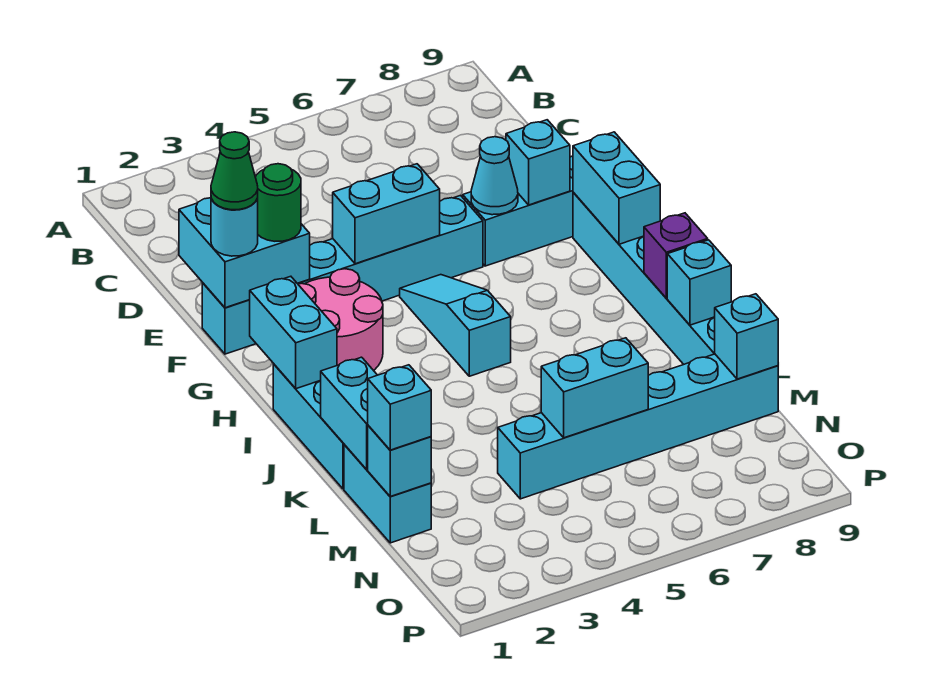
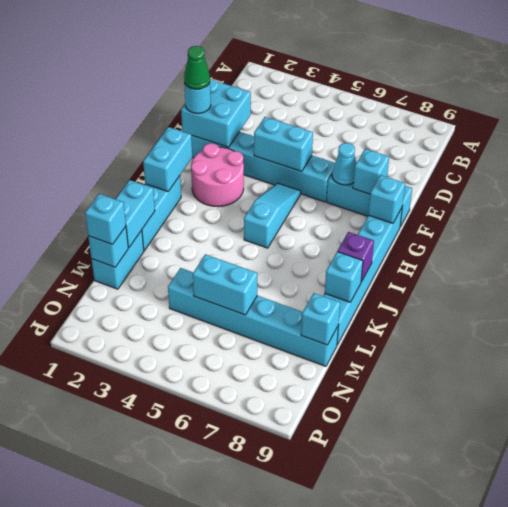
green 1x1 round brick [255,164,301,241] -> none
cyan 1x2 brick [573,132,660,244] -> cyan 1x1 brick [368,175,405,223]

